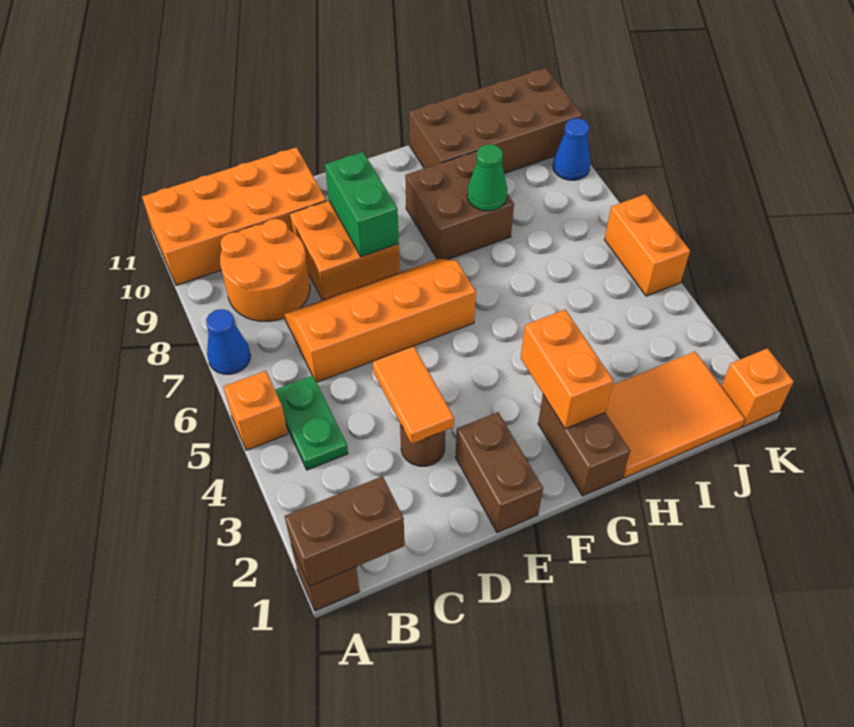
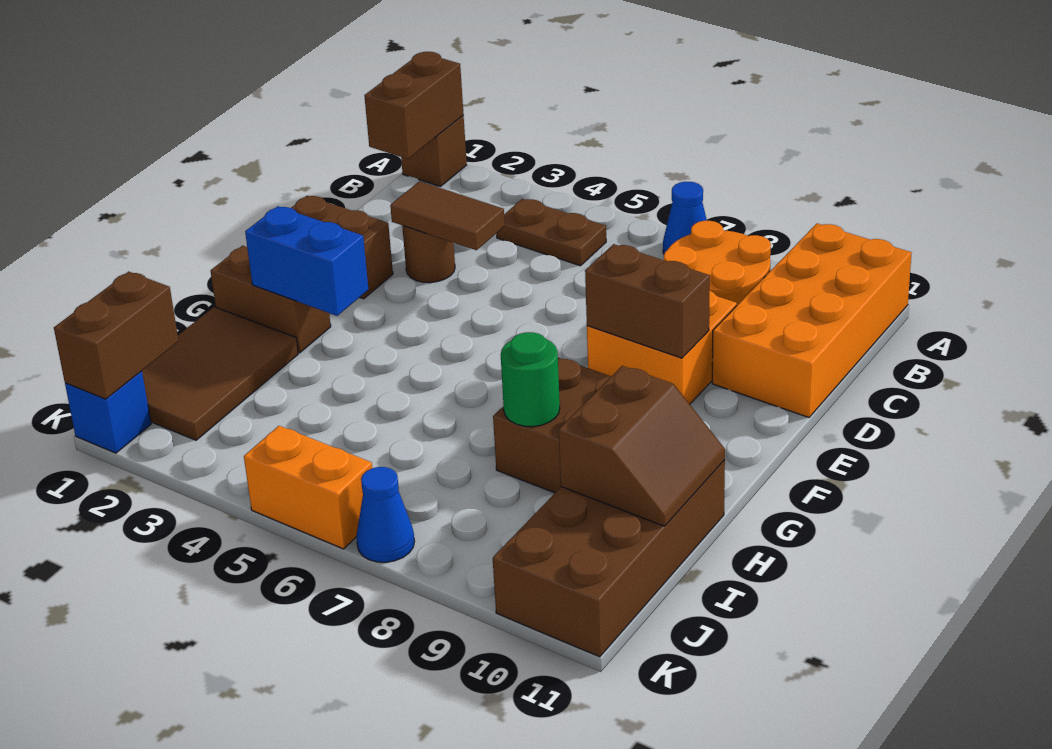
orange 1x1 brick [223,371,288,450] -> none
green 1x2 plate [275,375,348,470] -> brown 1x2 plate [496,199,606,266]
orange 2x4 slope [284,259,476,382] -> none
orange 1x2 tile [373,346,454,444] -> brown 1x2 tile [390,181,505,250]
green 1x2 brick [325,152,399,257] -> brown 1x2 brick [585,244,710,358]
orange 1x2 brick [521,310,613,429] -> blue 1x2 brick [245,206,368,316]
orange 2x3 tile [605,352,745,478] -> brown 2x3 tile [142,307,298,440]
green 1x1 cone [467,144,507,211] -> green 1x1 round brick [501,332,560,427]
none -> brown 2x2 slope [559,366,725,526]
none -> brown 1x2 brick [54,271,178,399]
orange 1x1 brick [721,348,794,427] -> blue 1x1 brick [65,371,151,453]
blue 1x1 cone [553,118,590,180] -> blue 1x1 cone moved to [356,467,415,562]

